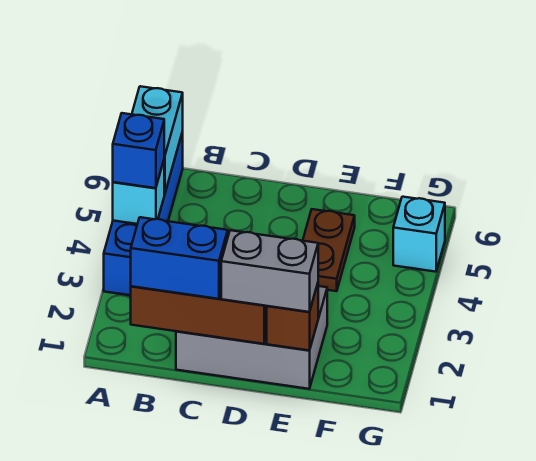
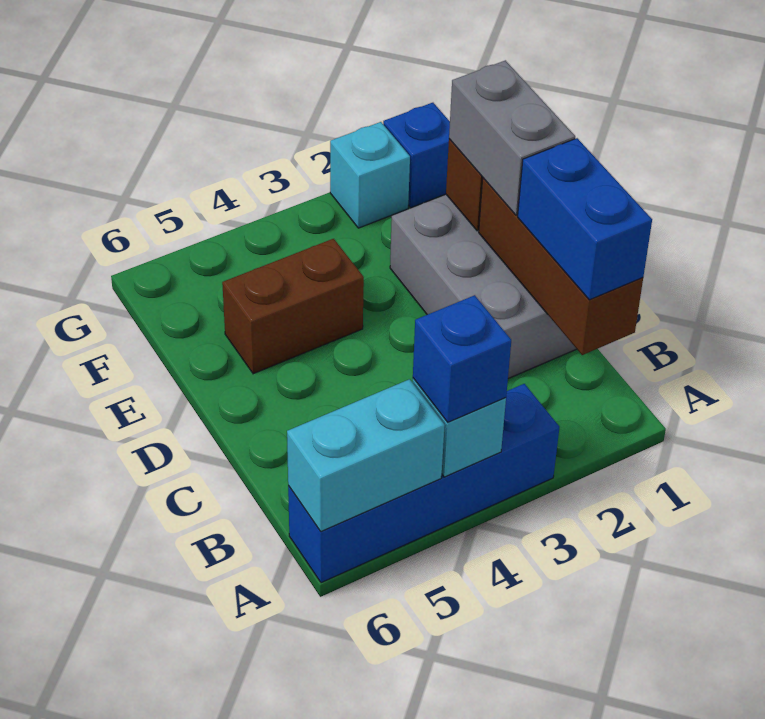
brown 1x2 plate [303,209,355,291] -> brown 1x2 brick [222,239,364,374]
none -> blue 1x1 brick [383,103,450,208]
cyan 1x1 brick [393,197,445,272] -> cyan 1x1 brick moved to [330,122,410,228]

